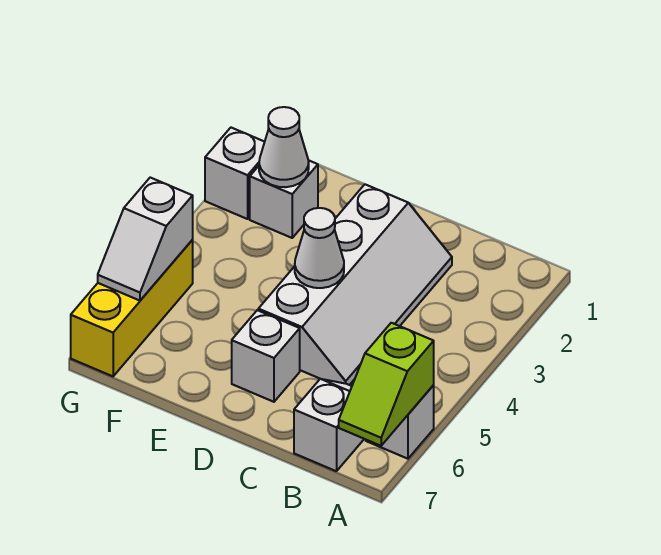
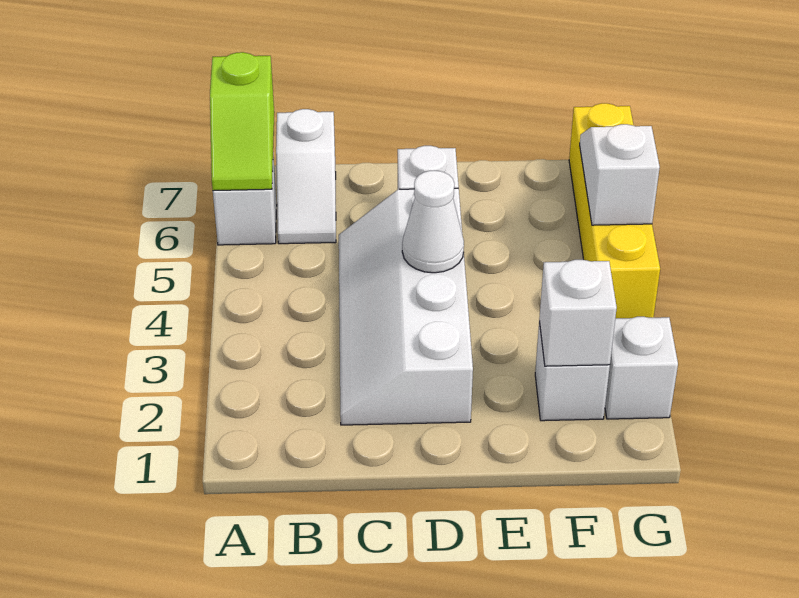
lime 1x2 slope [339,323,434,446] -> lime 1x2 slope turned to [210,52,274,191]
white 1x1 cone [259,107,309,187] -> white 1x1 brick [539,260,617,366]
yellow 1x3 brick [71,240,193,376] -> yellow 1x4 brick [569,103,660,318]

